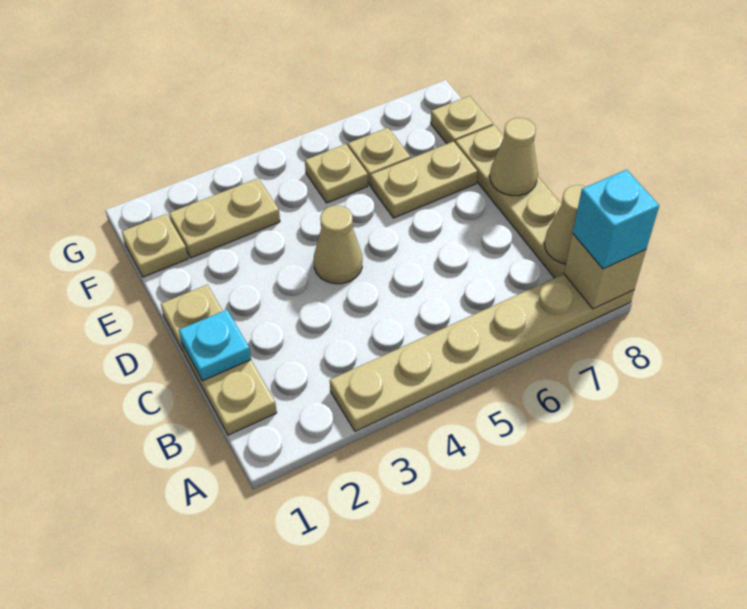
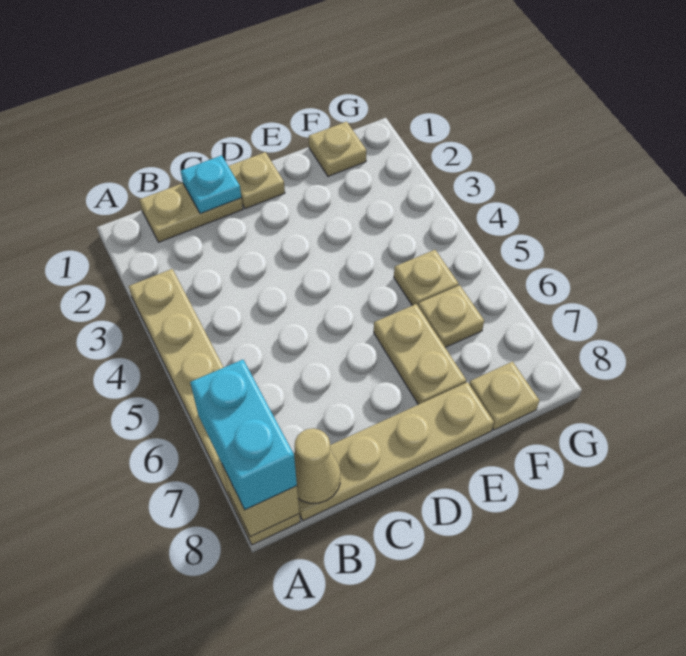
cyan 1x1 brick [573,170,659,269] -> cyan 1x2 brick [190,360,297,510]
tan 1x1 cone [314,206,362,284] -> none
tan 1x1 cone [490,118,538,196] -> none
tan 1x2 plate [169,178,280,258] -> none

